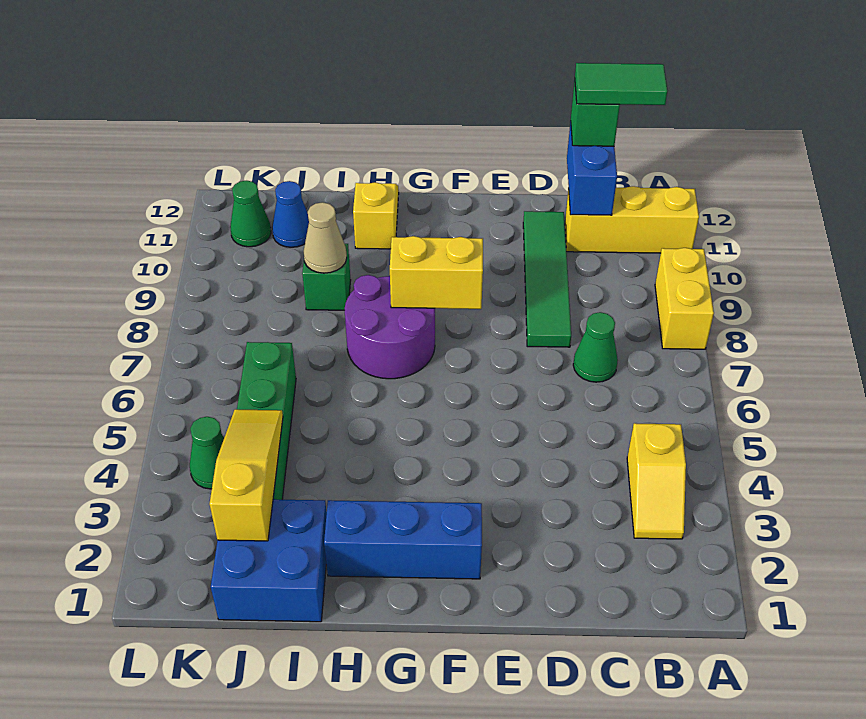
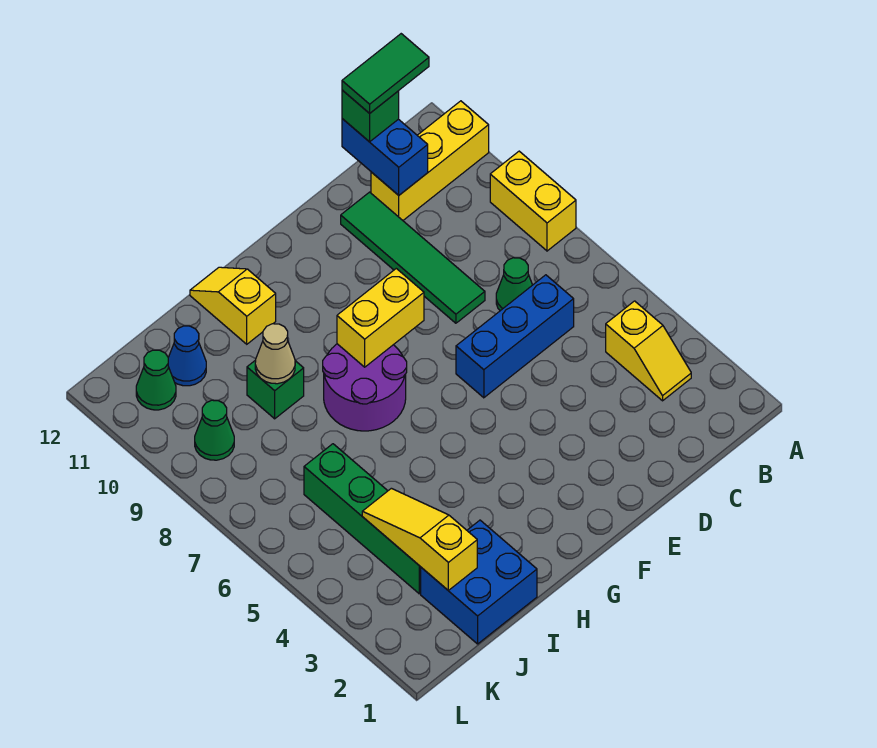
blue 1x3 brick [324,500,482,579] -> blue 1x3 brick moved to [456,275,574,398]
green 1x1 cone [190,417,224,489] -> green 1x1 cone moved to [195,400,234,460]

